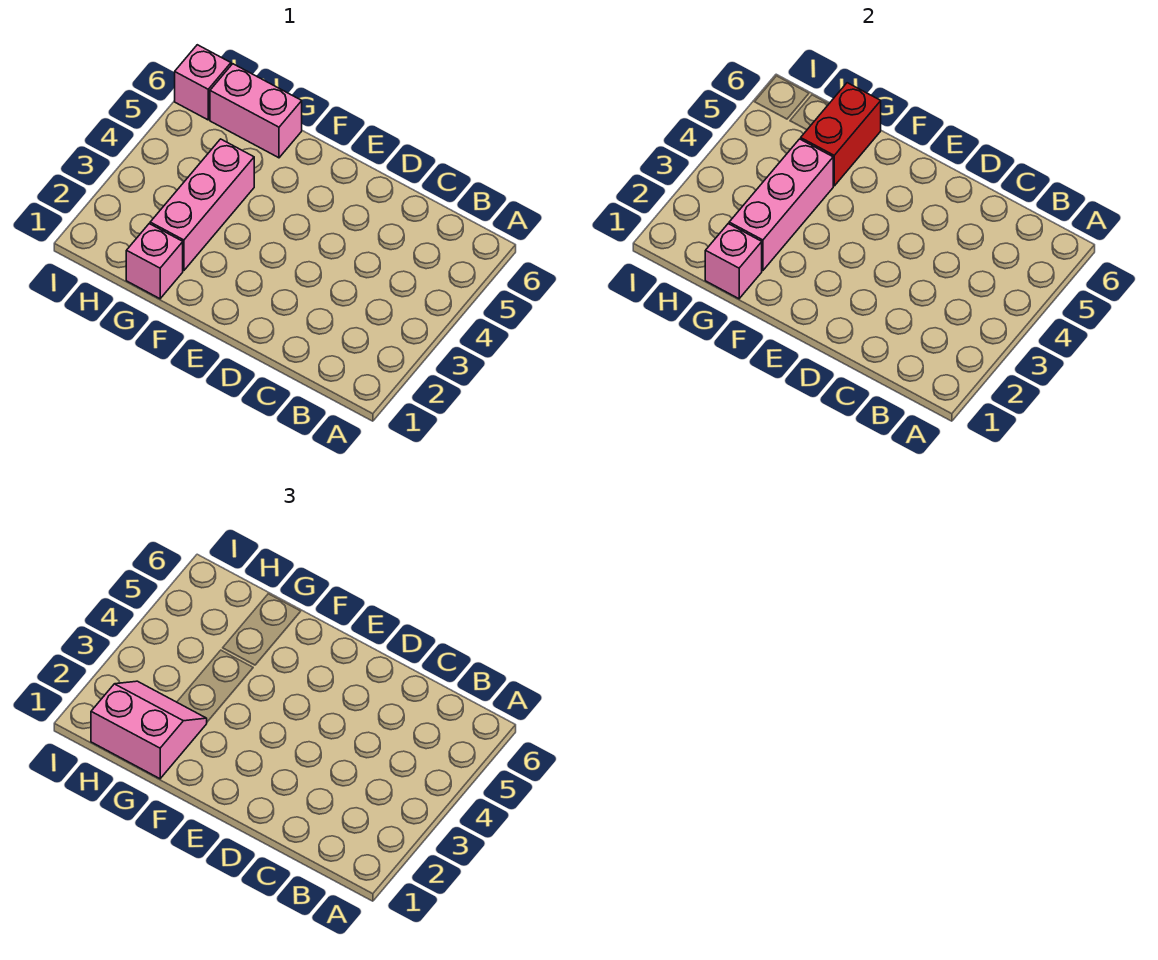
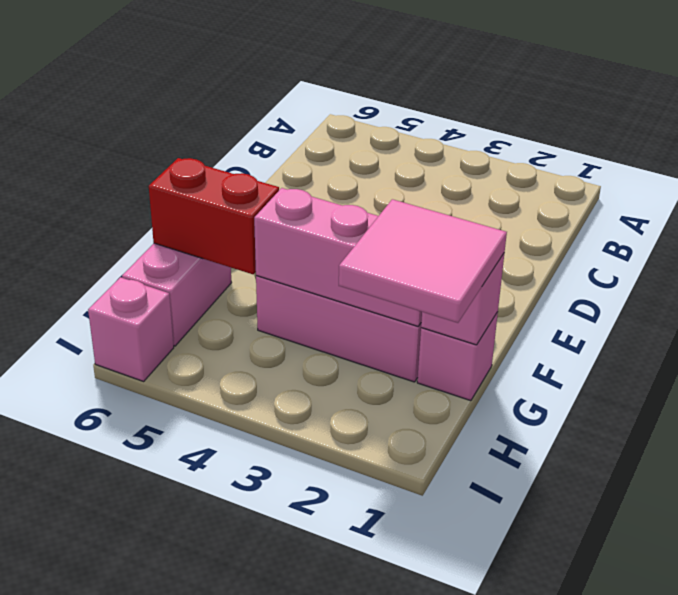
pink 2x2 slope [91,681,207,779] -> pink 2x2 tile [339,199,507,323]

